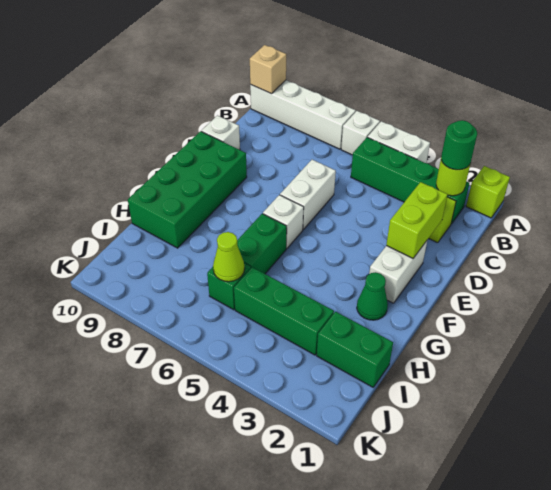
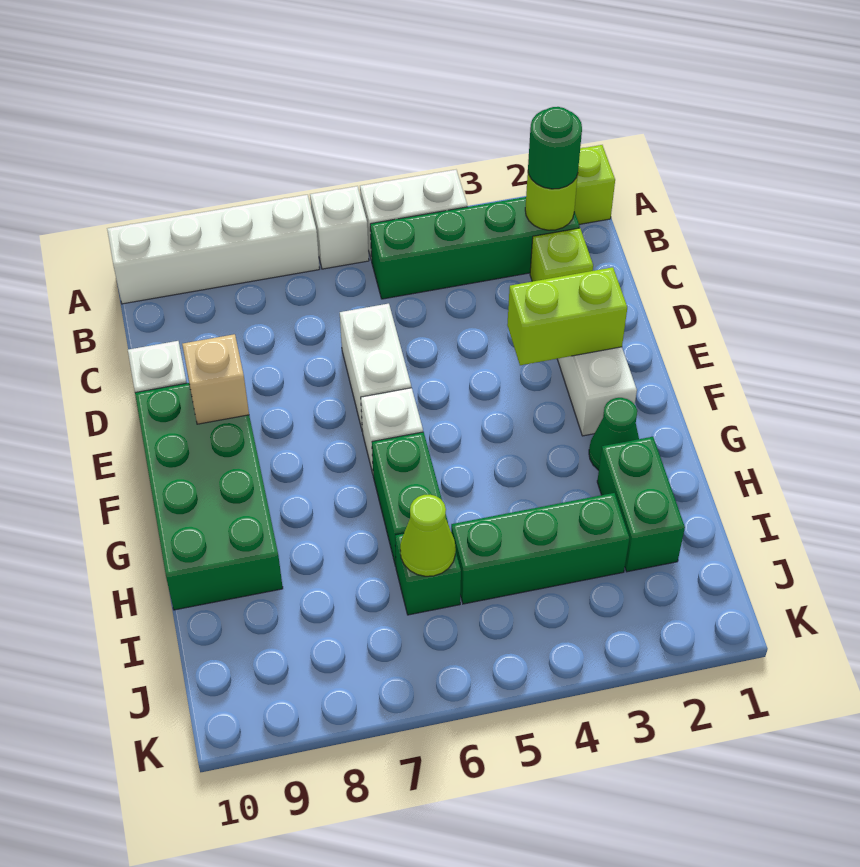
tan 1x1 brick [250,45,286,94] -> tan 1x1 brick moved to [182,334,249,424]
lime 1x2 brick [386,182,448,258] -> lime 1x2 brick turned to [507,267,627,365]
green 1x2 brick [317,312,393,387] -> green 1x2 brick turned to [597,437,685,572]

